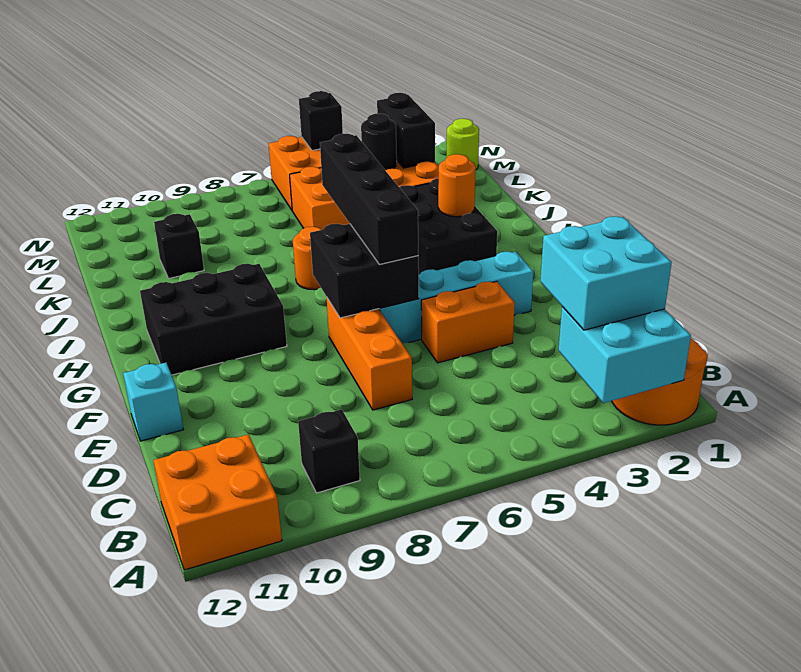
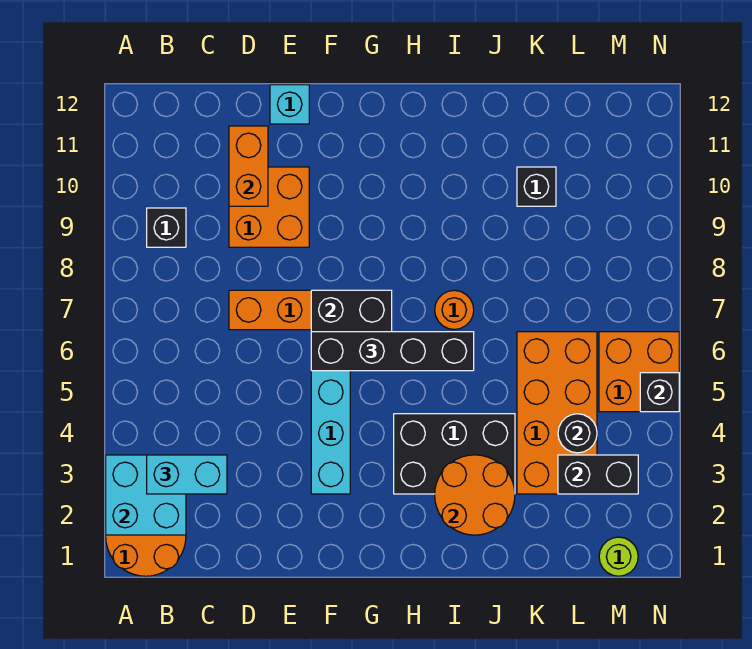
orange 2x2 brick [153,434,282,570] -> orange 2x2 brick moved to [229,167,309,247]
cyan 2x2 brick [540,216,672,330] -> cyan 1x2 brick [147,455,227,494]
orange 1x2 brick [421,281,515,363] -> orange 1x2 brick moved to [229,126,268,206]
black 2x3 brick [140,264,287,375] -> none
orange 1x1 round brick [438,154,476,217] -> orange 2x2 round brick [435,455,515,535]

